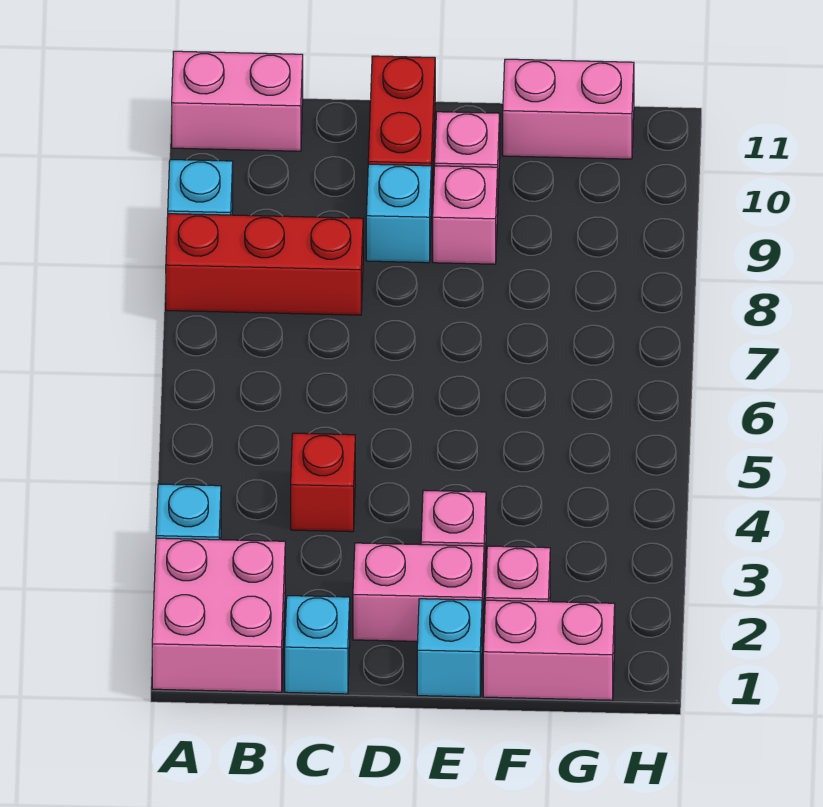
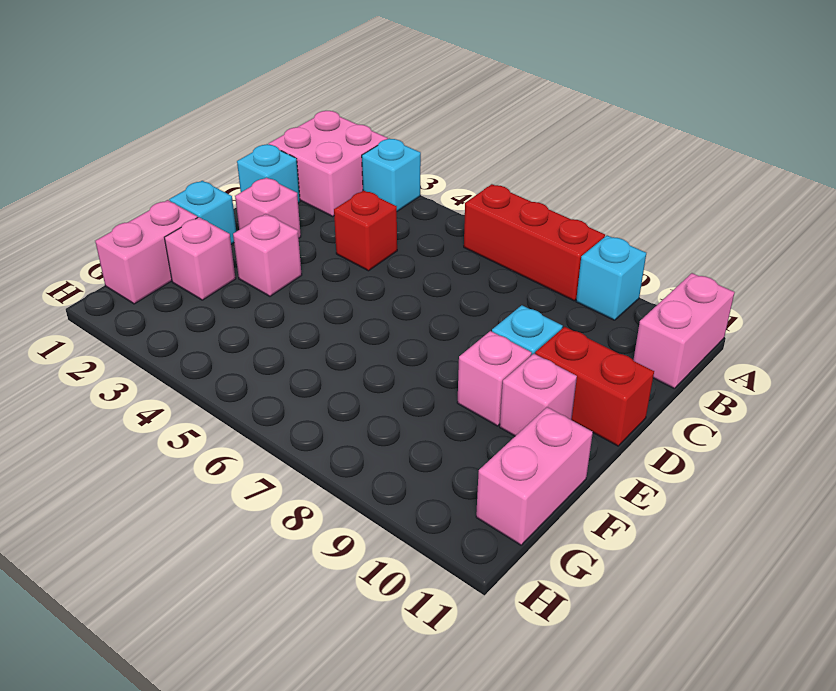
red 1x3 brick [166,214,363,315] -> red 1x3 brick turned to [464,184,605,301]
pink 1x2 brick [353,543,484,641] -> pink 1x1 brick [235,177,301,238]

